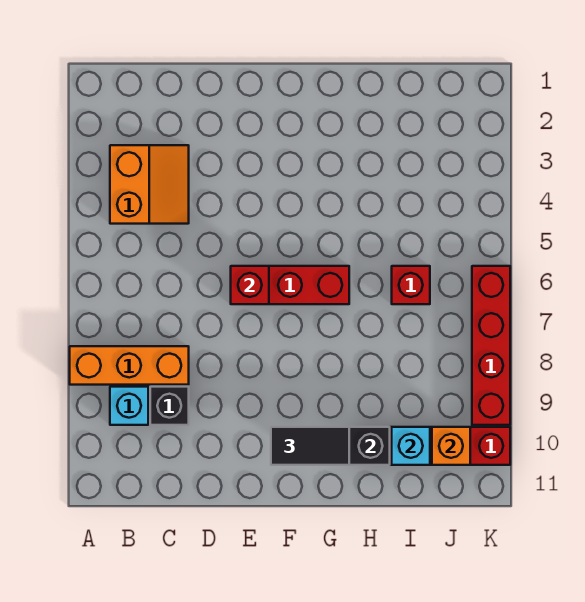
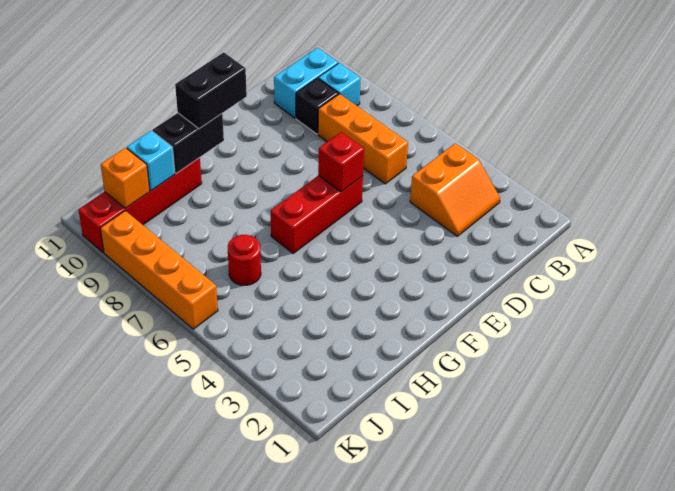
orange 1x3 brick [70,346,189,385] -> orange 1x3 brick turned to [318,94,408,184]
orange 2x2 slope [110,145,189,224] -> orange 2x2 slope turned to [410,143,500,236]
none -> cyan 1x2 brick [274,48,338,118]
black 1x2 tile [271,427,349,465] -> black 1x2 brick [175,52,247,129]
red 1x1 brick [392,266,430,304] -> red 1x1 round brick [228,235,261,285]
red 1x4 brick [472,266,510,425] -> orange 1x4 brick [100,211,218,329]

